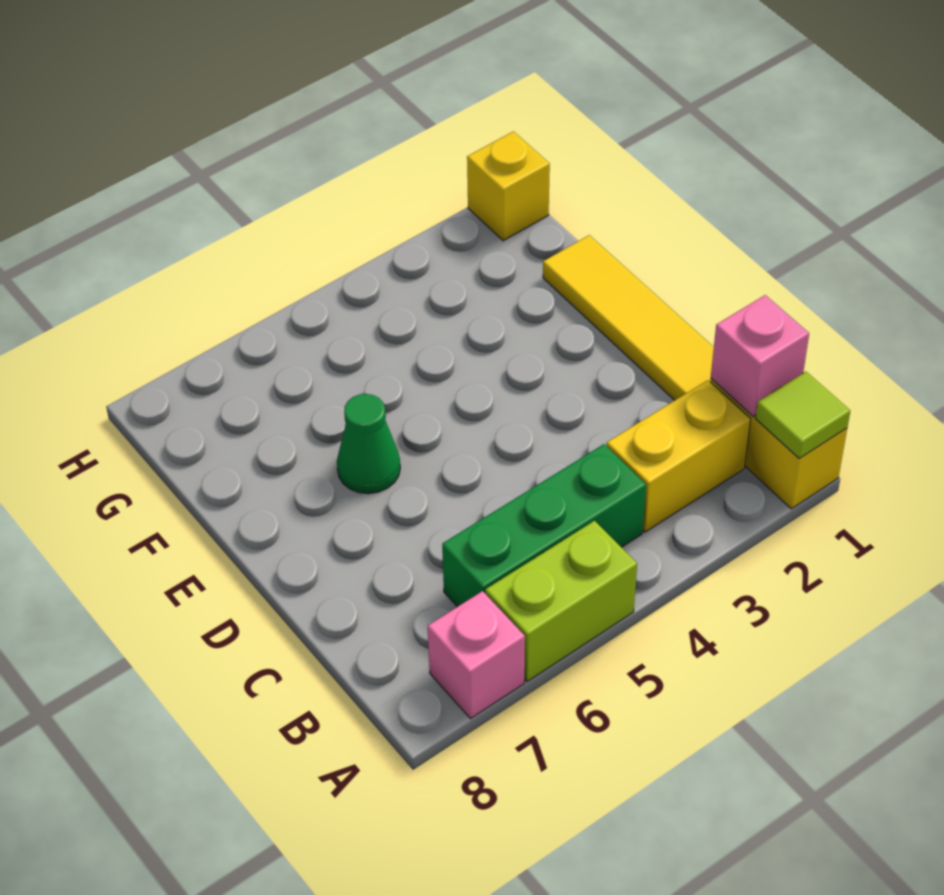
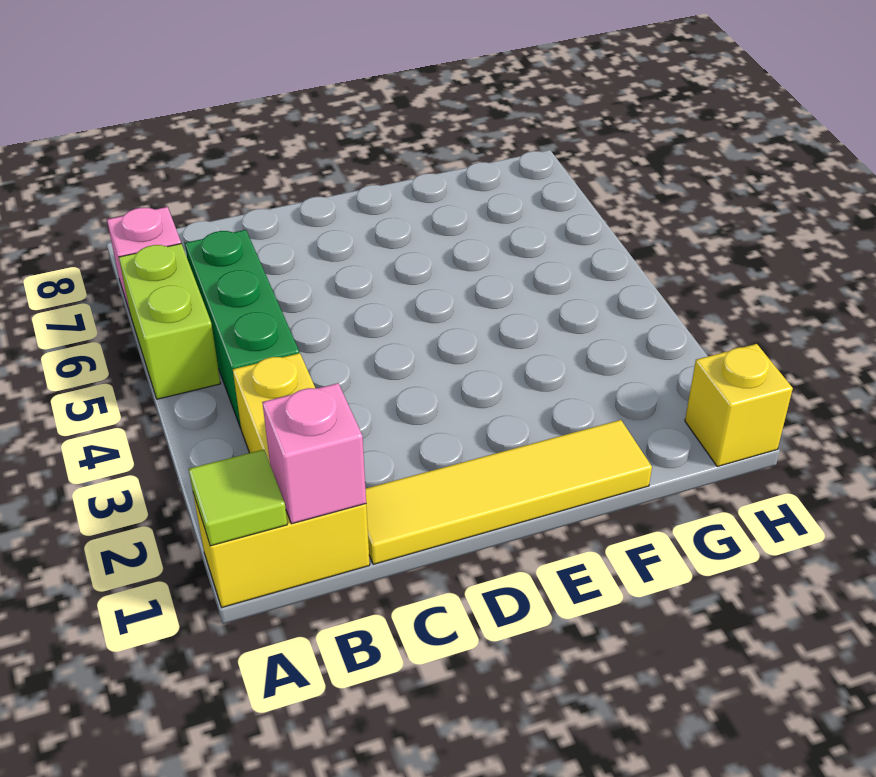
green 1x1 cone [337,394,400,494] -> none

